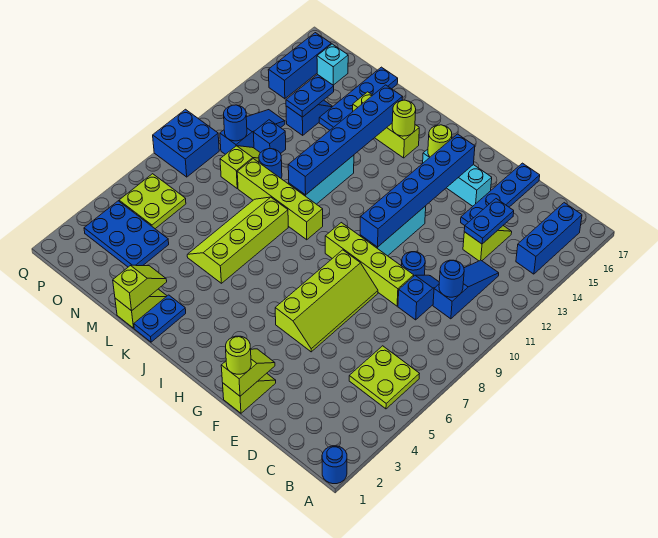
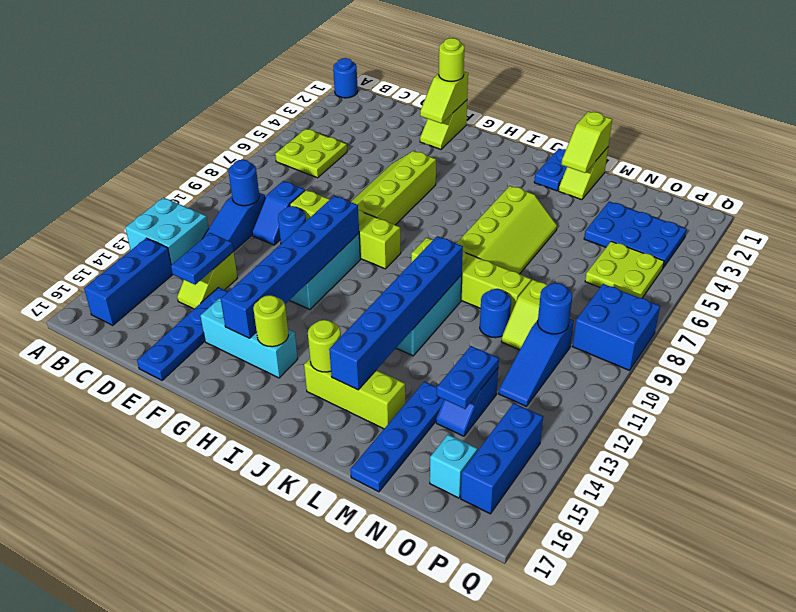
none -> cyan 2x2 brick [125,198,209,265]
blue 1x1 brick [253,120,286,153] -> none

